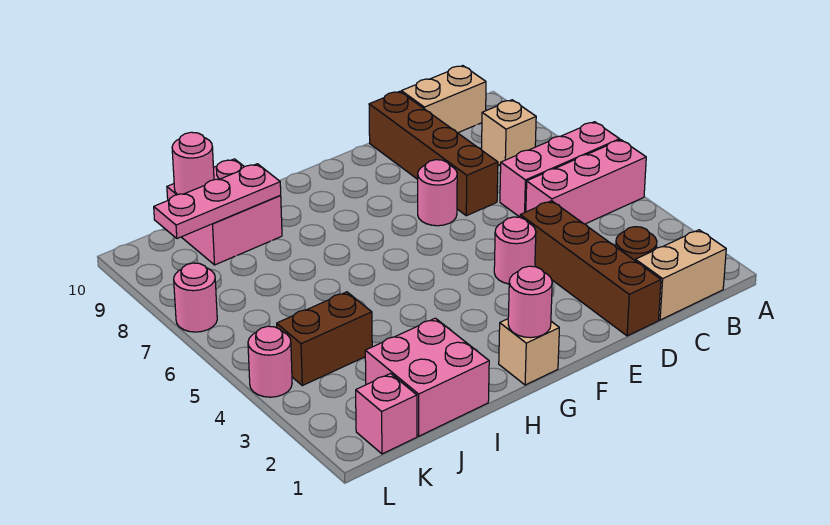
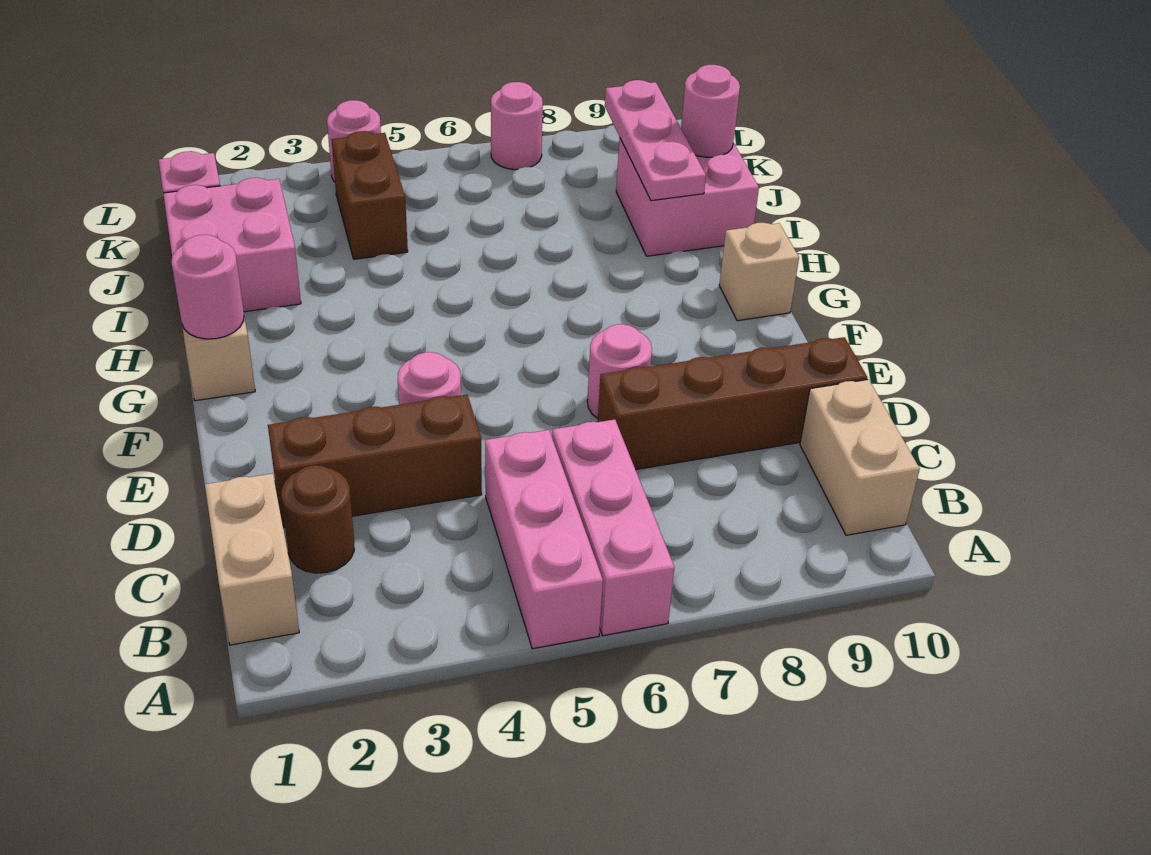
tan 1x1 brick [482,100,536,166] -> tan 1x1 brick moved to [719,223,799,321]
brown 1x4 brick [520,201,661,336] -> brown 1x3 brick [268,395,482,527]

